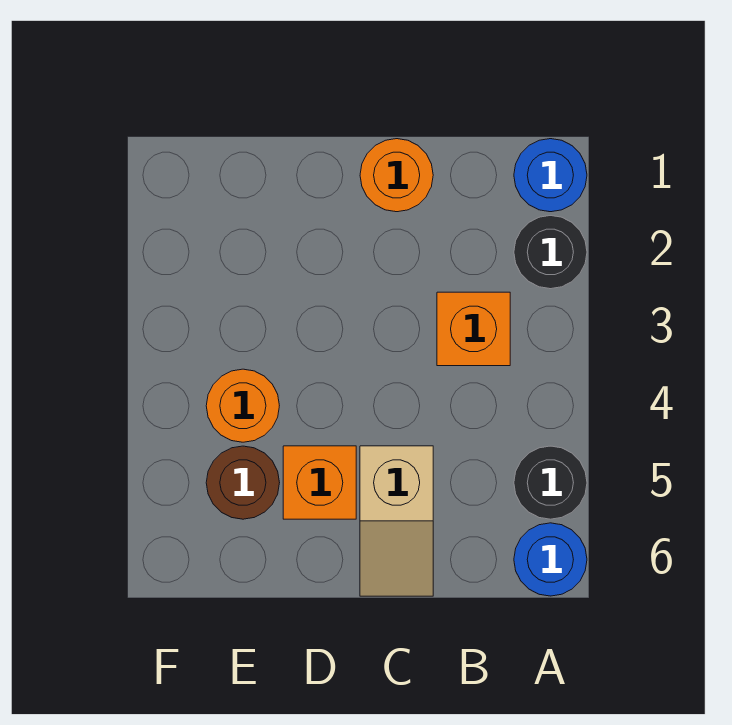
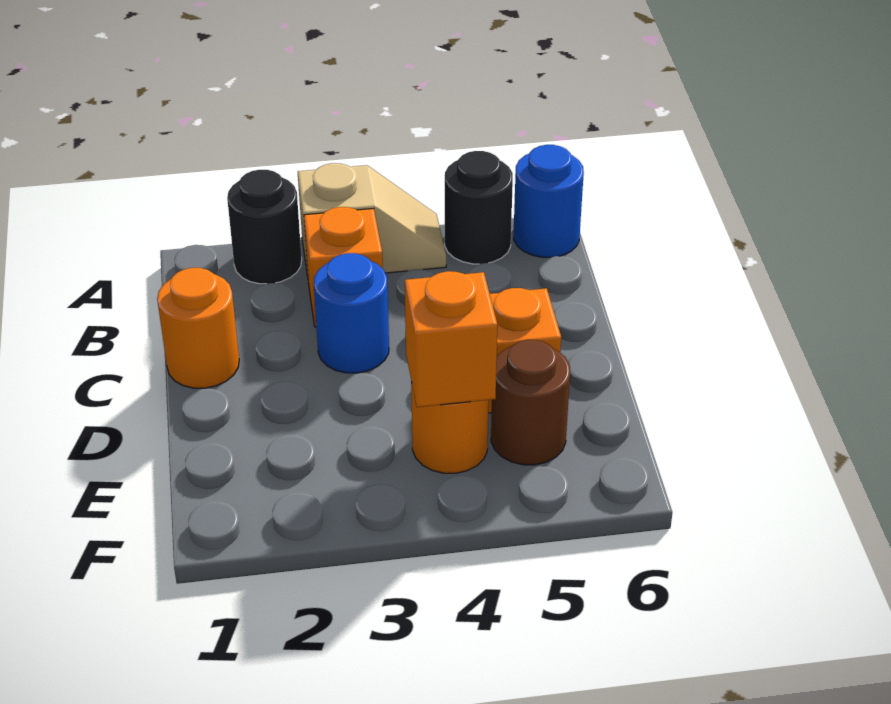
blue 1x1 round brick [514,139,587,212] -> blue 1x1 round brick moved to [314,253,389,373]
tan 1x2 slope [360,446,433,596] -> tan 1x2 slope moved to [298,163,446,276]
none -> orange 1x1 brick [405,271,497,407]

